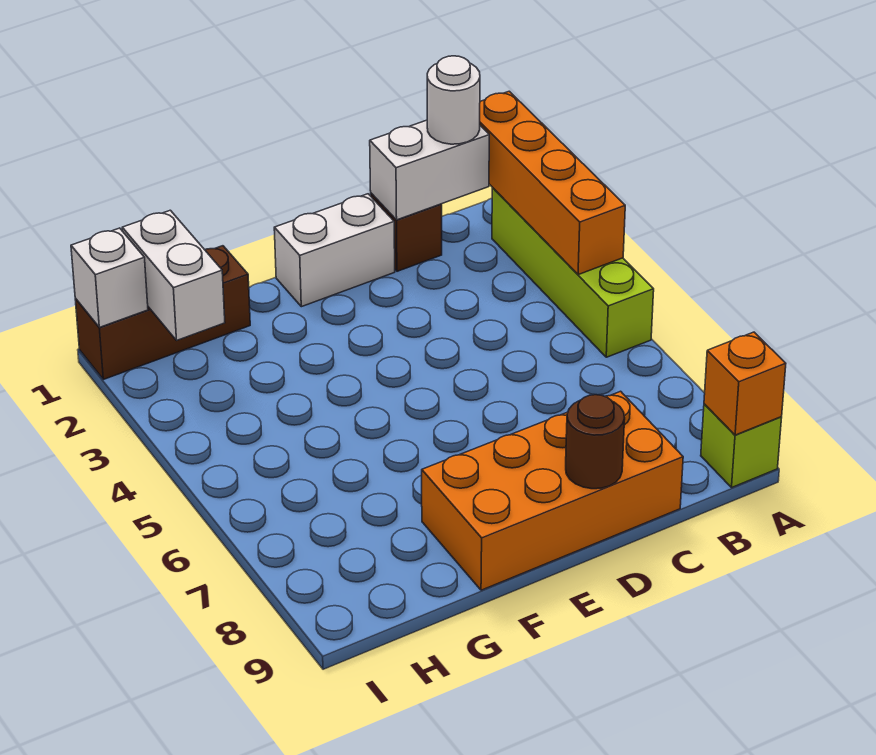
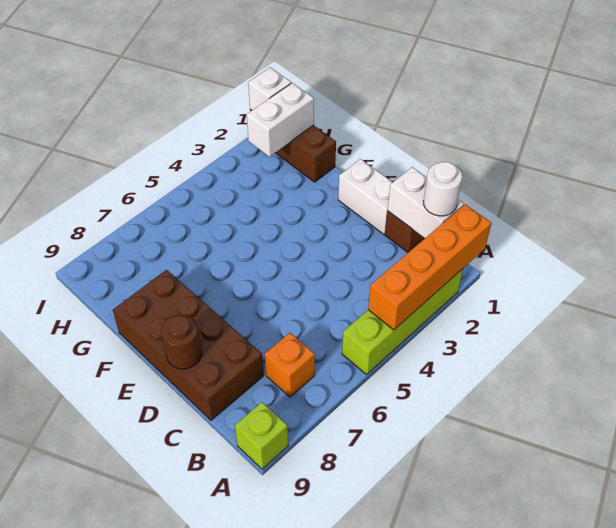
orange 1x1 brick [704,332,786,435] -> orange 1x1 brick moved to [265,333,315,397]
orange 2x4 brick [422,391,683,590] -> brown 2x4 brick [113,270,264,420]

